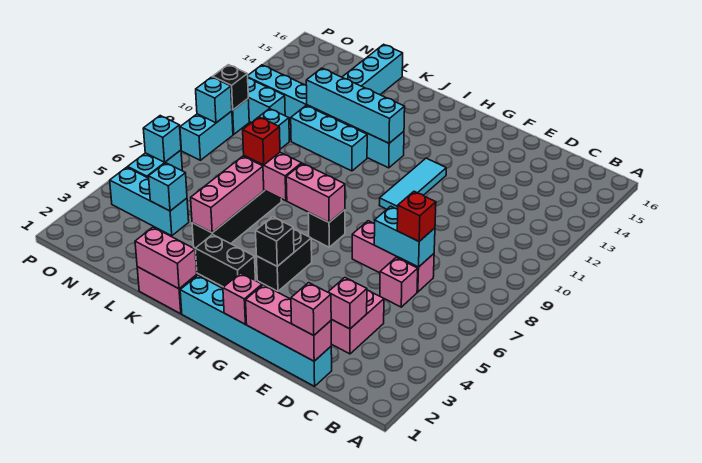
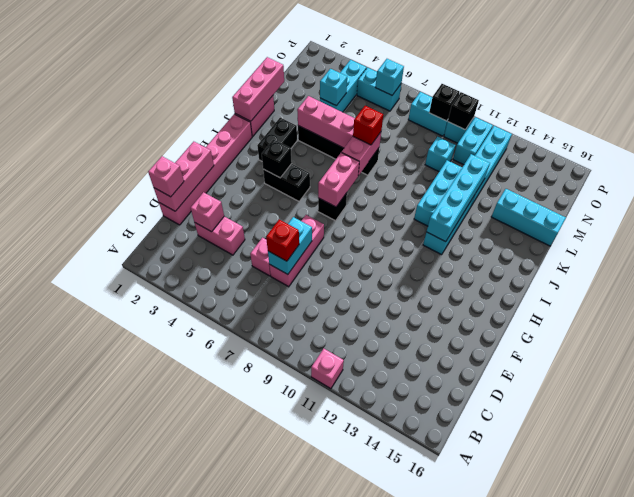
cyan 1x6 brick [180,275,332,386] -> pink 1x6 brick [159,114,252,225]
pink 1x1 brick [223,273,262,324] -> pink 1x1 brick moved to [311,349,344,389]
cyan 1x3 tile [379,158,446,209] -> none
pink 1x2 brick [135,227,197,289] -> pink 1x3 brick [232,57,284,121]
cyan 1x1 brick [196,77,232,123] -> black 1x1 brick [429,84,459,121]

